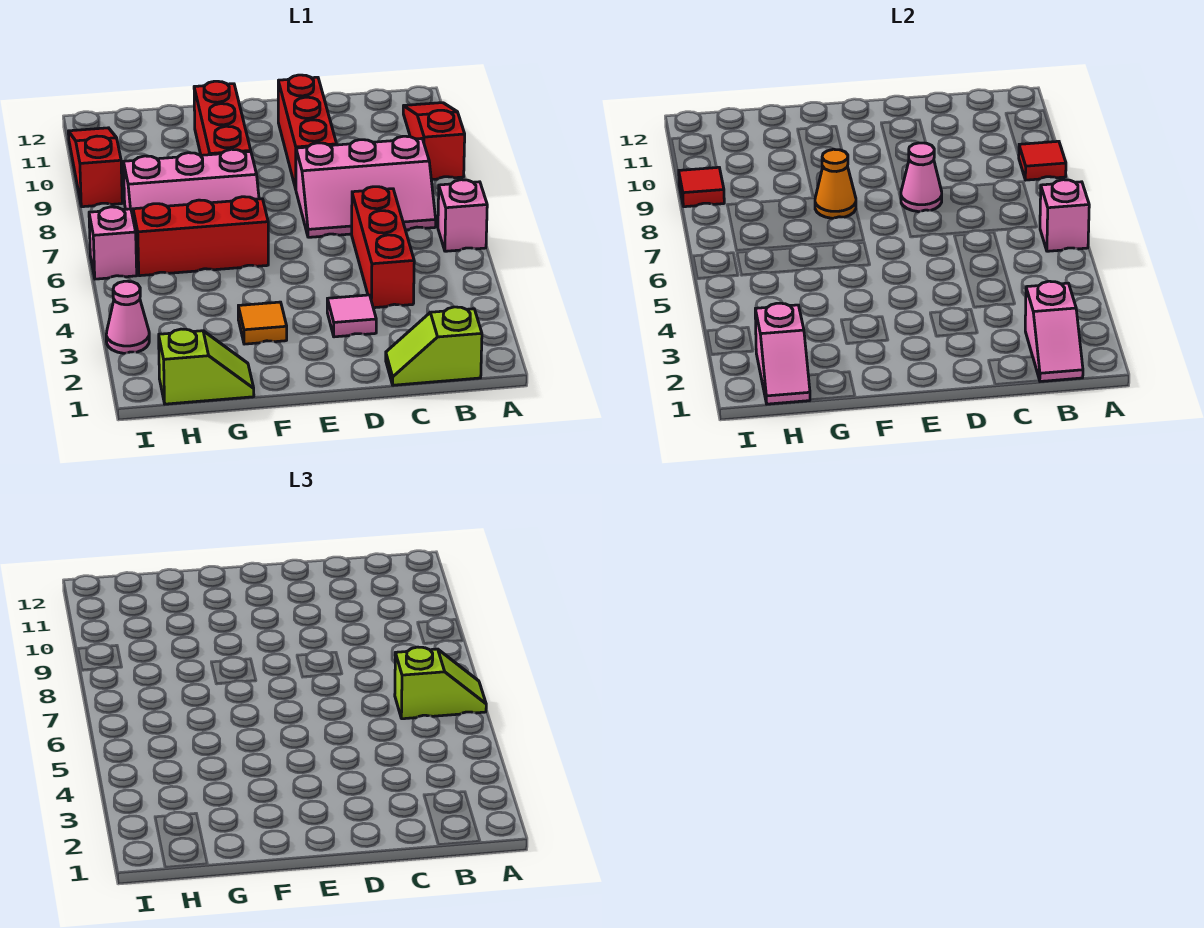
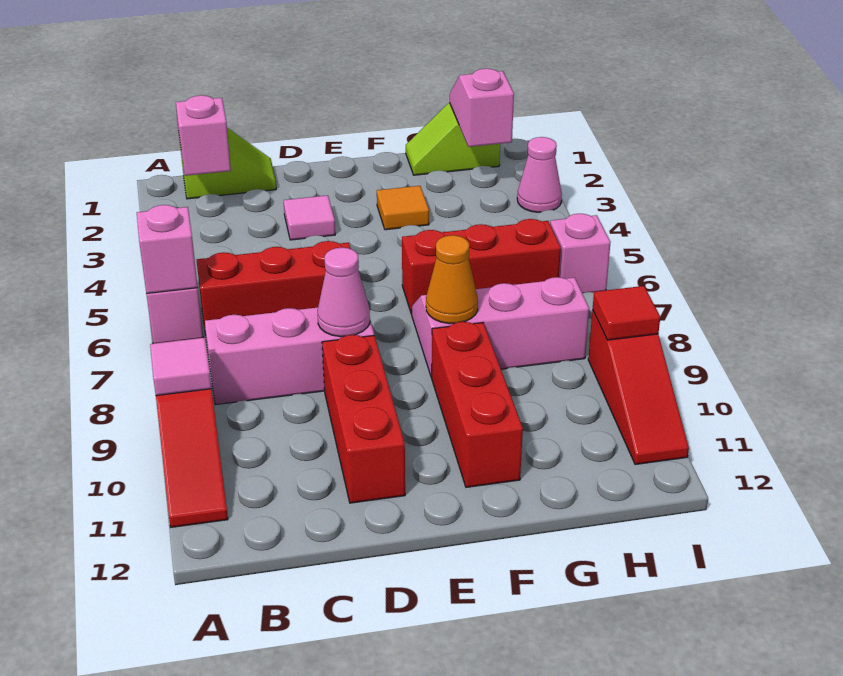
lime 1x2 slope [395,647,486,719] -> none
red 1x1 tile [1019,141,1066,180] -> pink 1x1 tile [150,338,212,396]
red 1x3 brick [352,187,414,308] -> red 1x3 brick turned to [197,241,350,328]

